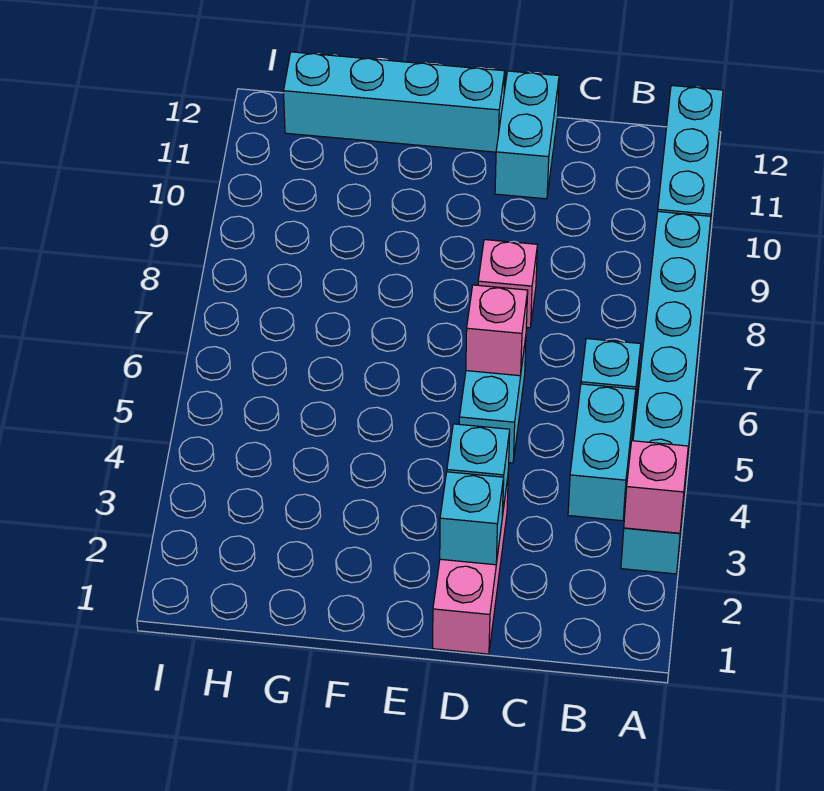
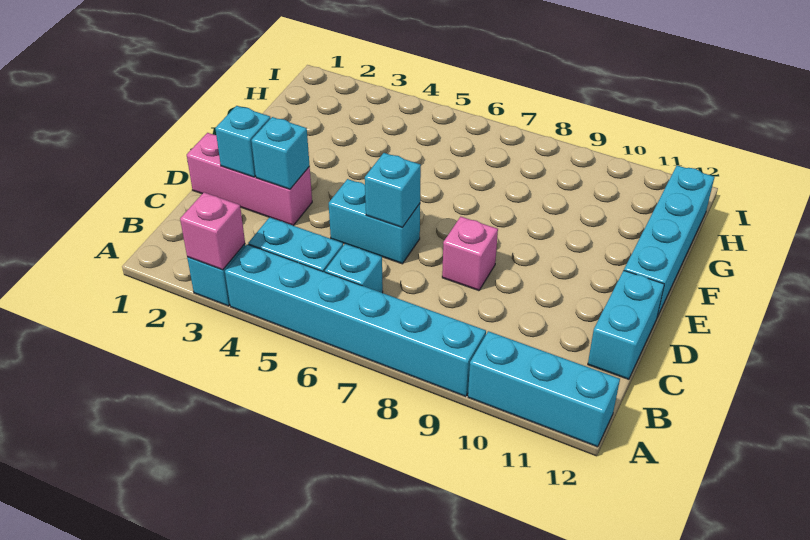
pink 1x1 brick [466,285,528,376] -> cyan 1x1 brick [365,153,421,227]
cyan 1x2 brick [495,71,559,199] -> cyan 1x2 brick turned to [588,271,664,379]

